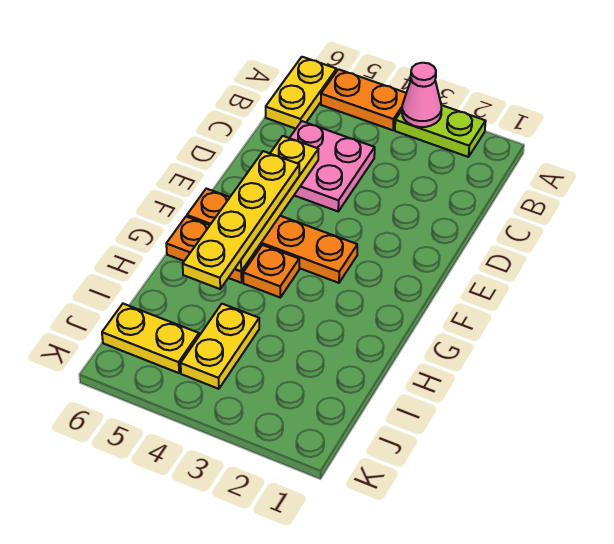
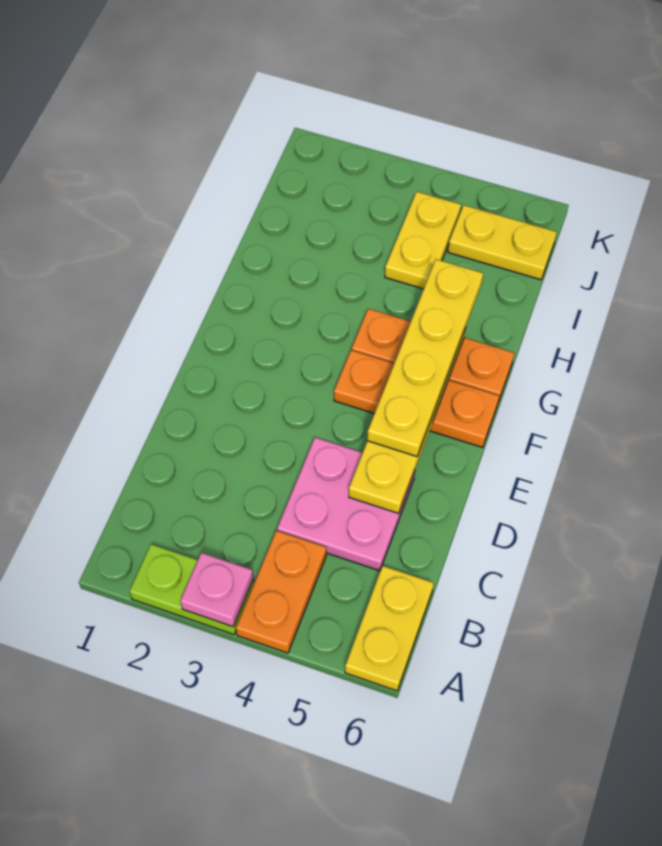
pink 1x1 cone [402,63,442,127] -> pink 1x1 plate [180,553,253,627]
orange 1x2 plate [321,69,406,130] -> orange 1x2 plate turned to [236,531,326,653]
orange 1x4 plate [187,189,357,283] -> orange 1x3 plate [334,350,499,447]

